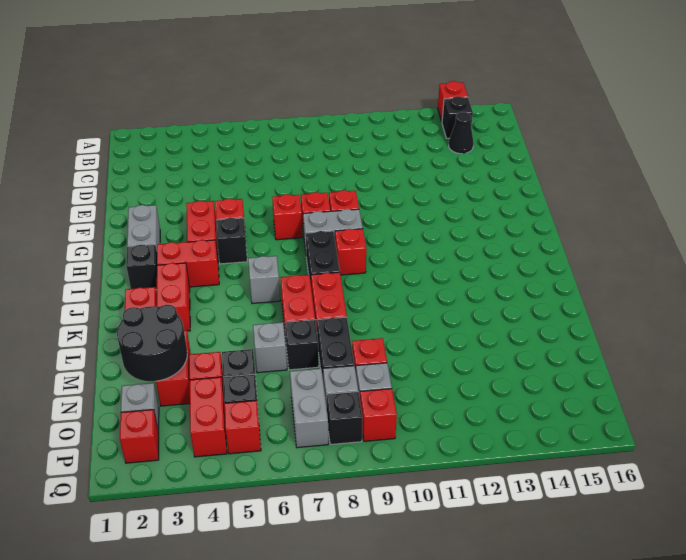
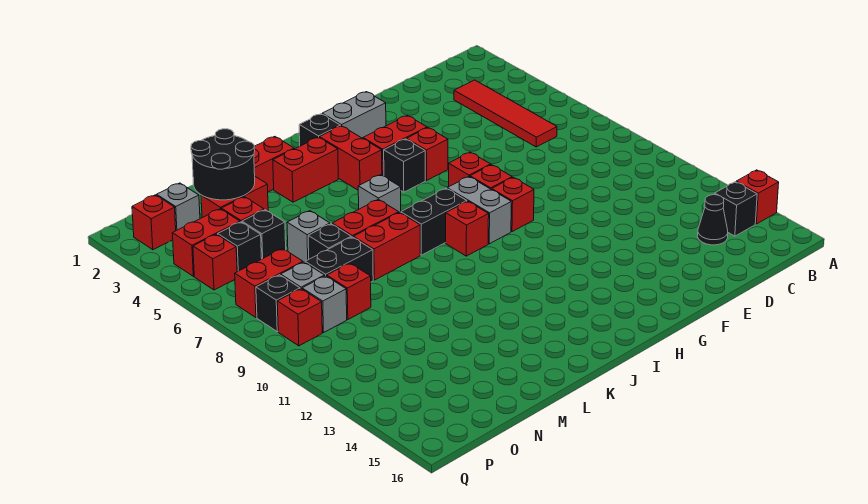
none -> red 1x4 tile [454,80,557,147]
grey 1x2 brick [290,369,328,448] -> red 1x2 brick [235,249,303,318]

